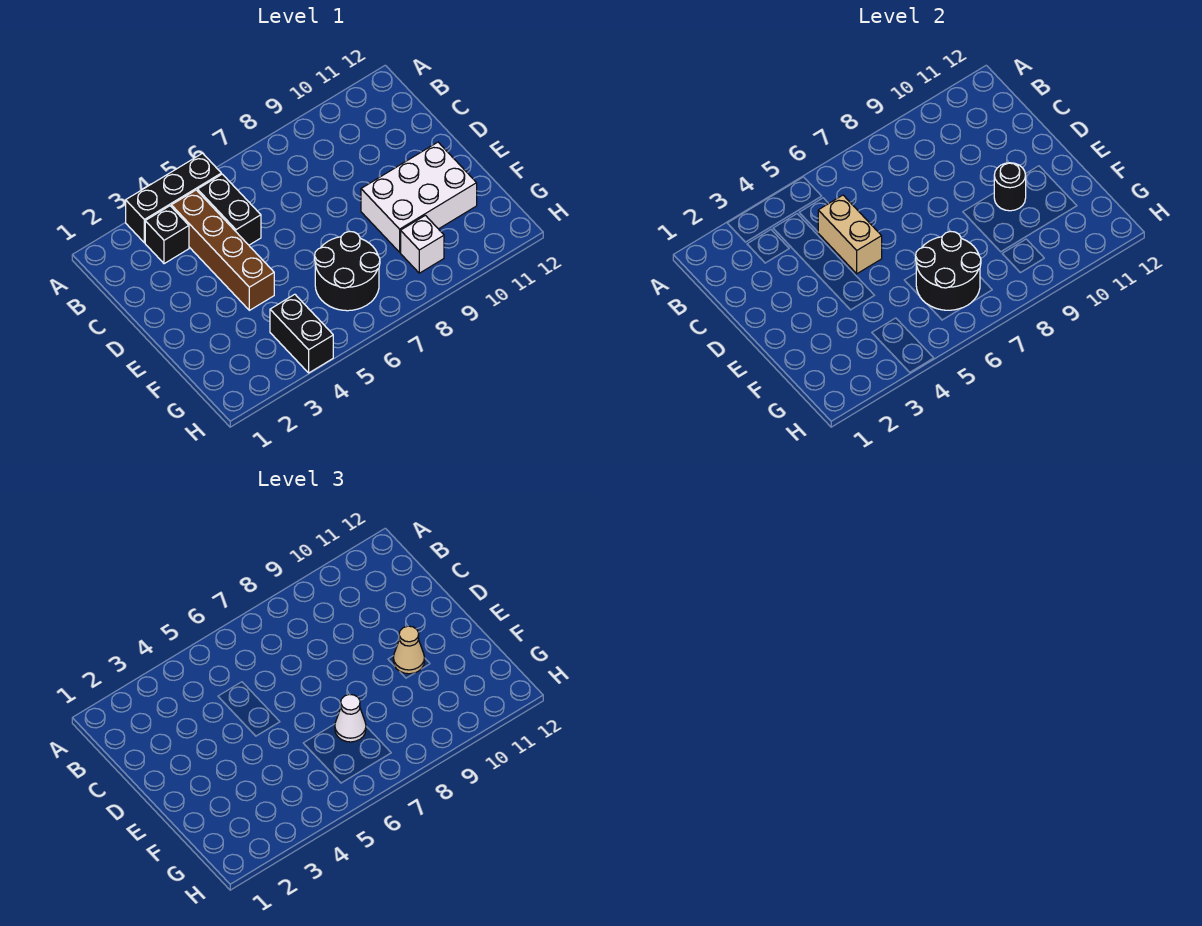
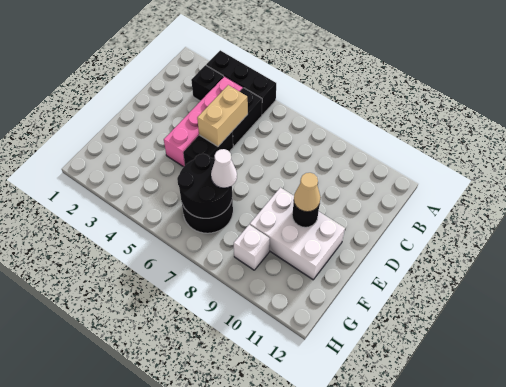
brown 1x4 brick [171,190,274,310] -> pink 1x4 brick [164,76,243,167]
black 1x2 brick [270,294,333,373] -> black 1x2 brick moved to [183,131,233,165]

